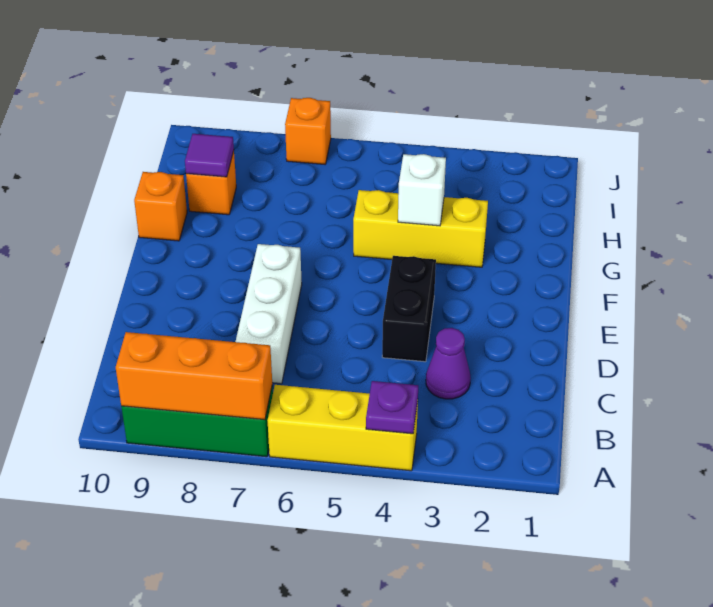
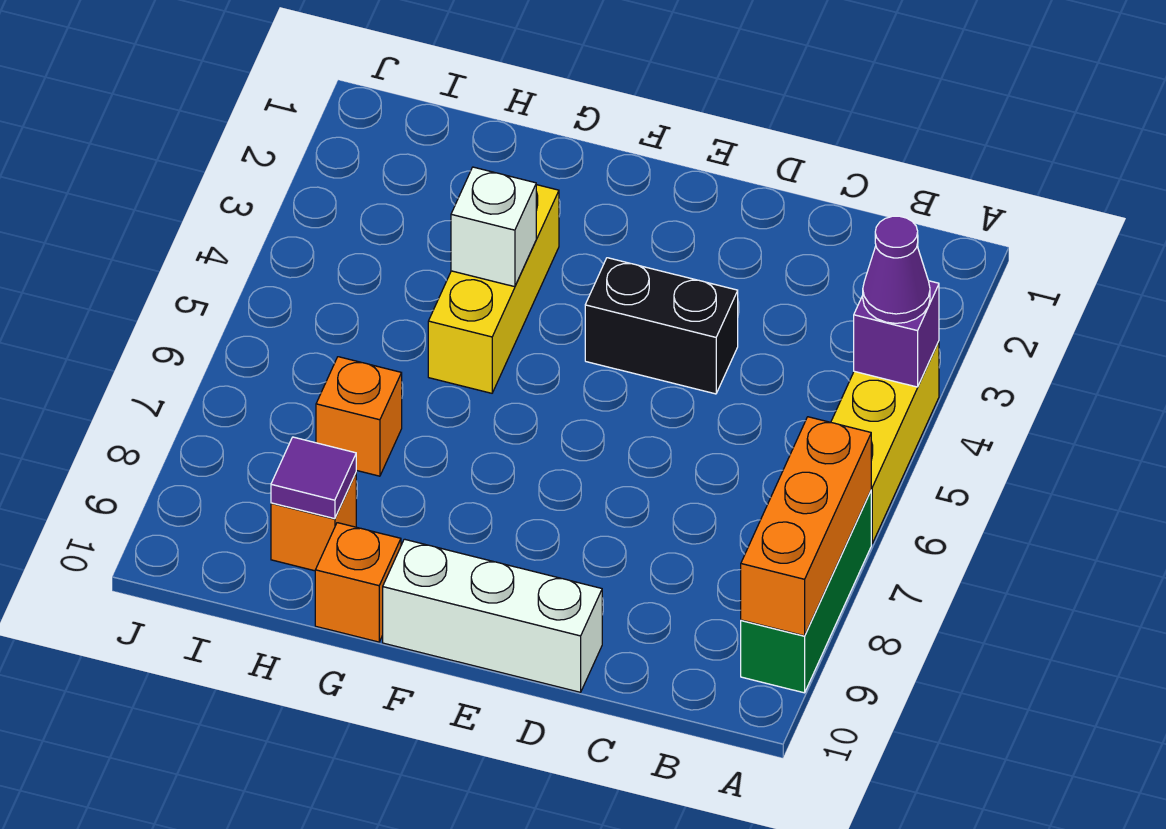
purple 1x1 plate [366,381,418,434] -> purple 1x1 brick [854,281,939,387]
purple 1x1 cone [426,328,471,399] -> purple 1x1 cone moved to [863,216,930,323]
white 1x3 brick [235,244,302,384] -> white 1x3 brick moved to [383,539,602,692]
orange 1x1 brick [285,98,331,164] -> orange 1x1 brick moved to [316,357,402,476]

